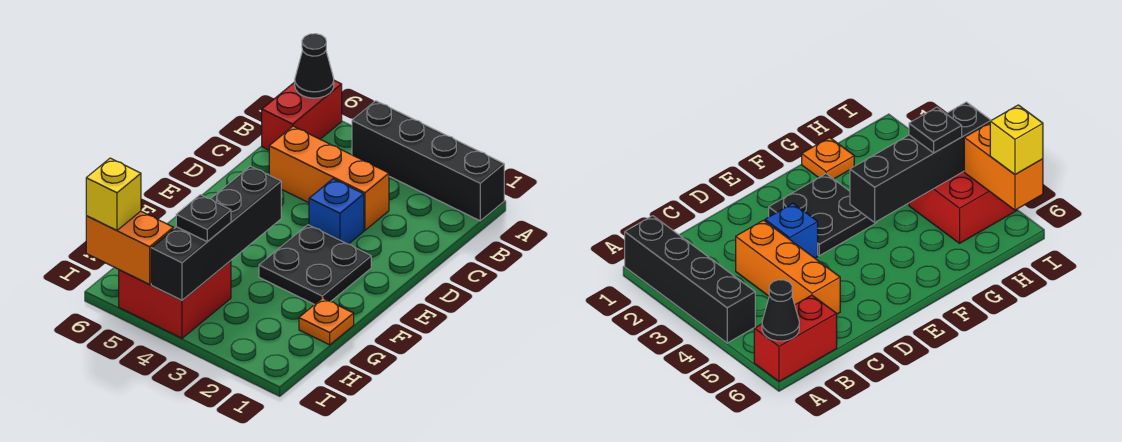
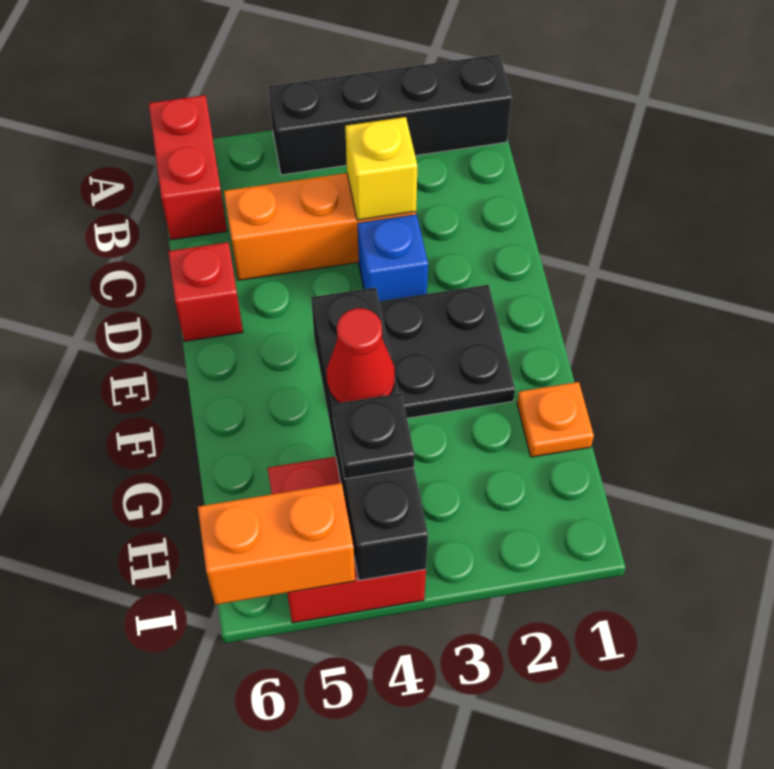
black 1x1 cone [295,34,334,98] -> none
none -> red 1x1 brick [168,242,243,341]
none -> red 1x1 cone [327,308,395,403]
yellow 1x1 brick [86,158,141,230] -> yellow 1x1 brick moved to [345,117,417,220]

